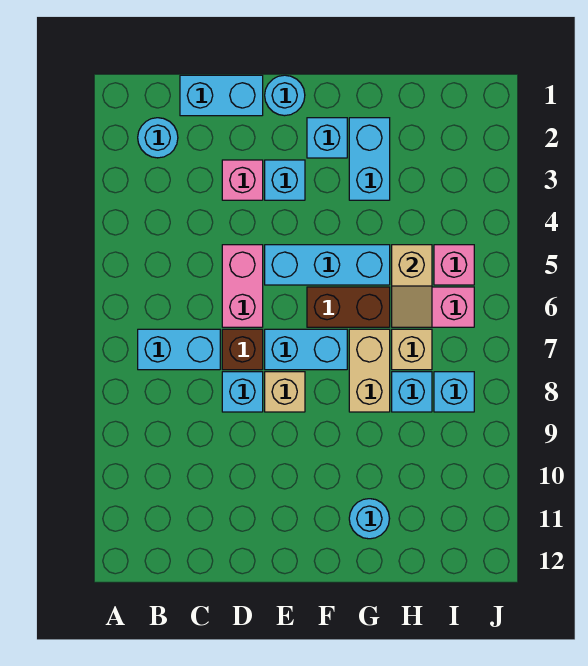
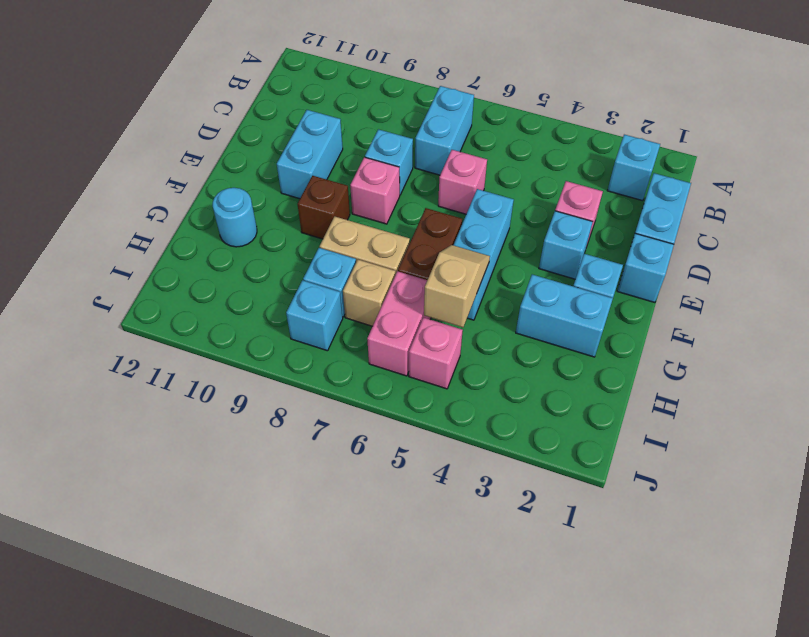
cyan 1x1 round brick [138,118,178,158] -> cyan 1x1 brick [607,135,660,201]
pink 1x2 brick [222,245,263,327] -> pink 1x1 brick [438,150,487,214]
brown 1x1 brick [222,329,263,370] -> brown 1x1 brick moved to [298,176,350,239]
cyan 1x1 round brick [265,75,305,116] -> cyan 1x1 brick [617,234,674,303]
cyan 1x2 brick [265,329,347,370] -> cyan 1x2 brick moved to [277,110,343,199]
tan 1x1 brick [265,372,305,412] -> pink 1x1 brick [350,157,400,224]
tan 1x2 slope [392,245,432,327] -> tan 1x2 slope turned to [424,245,490,327]

